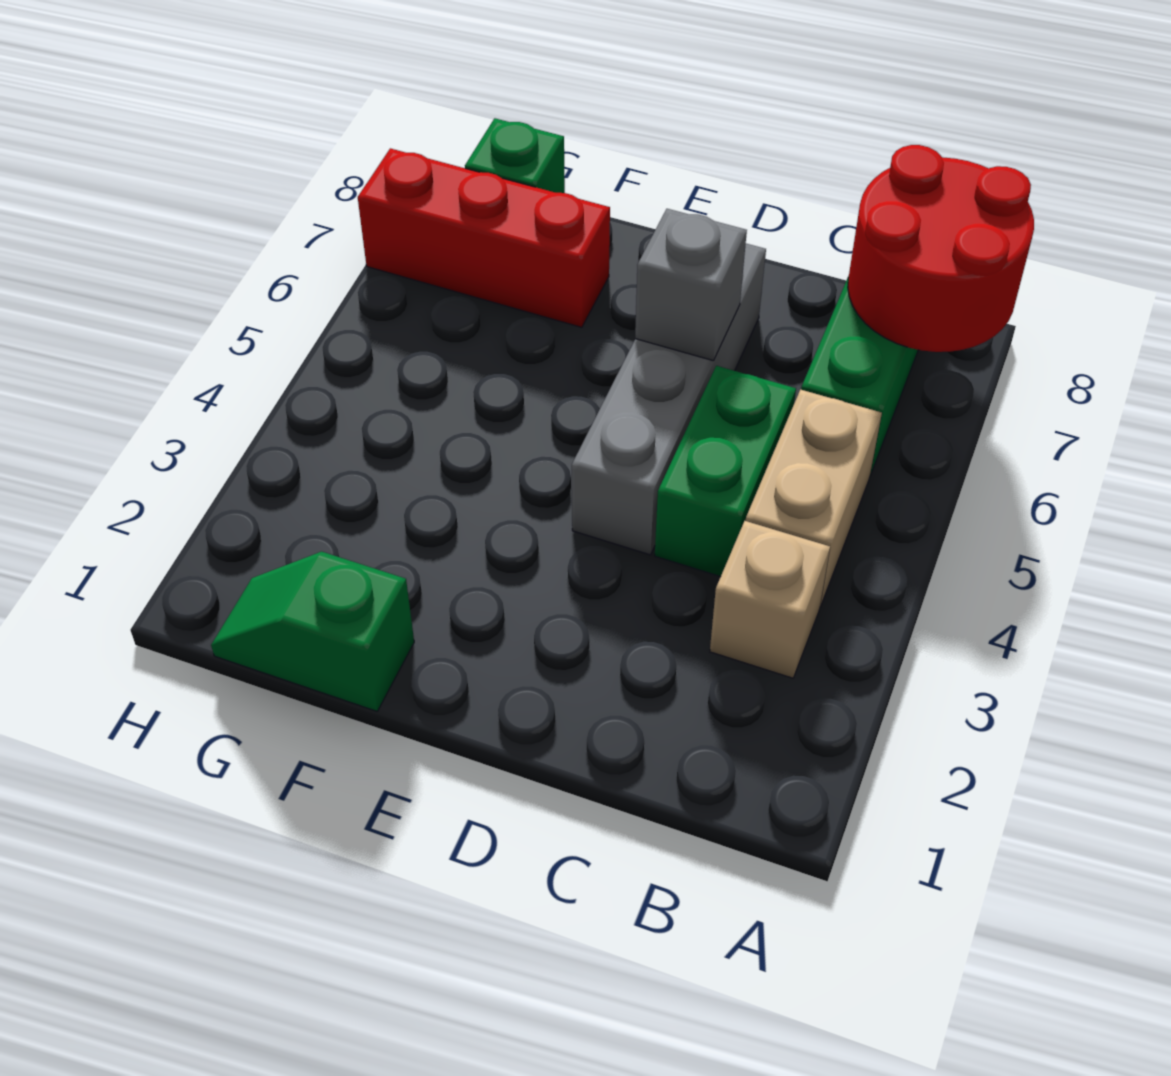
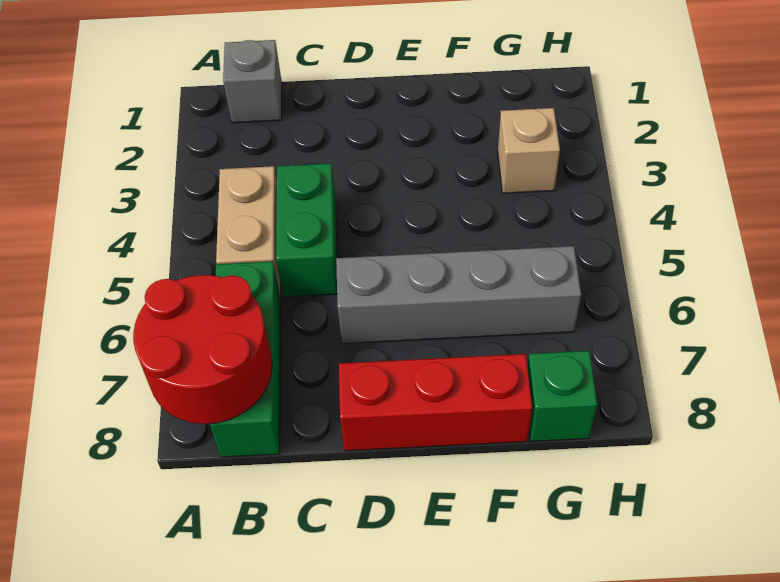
tan 1x1 brick [710,521,830,678] -> tan 1x1 brick moved to [498,108,560,193]
grey 1x4 brick [572,244,766,555] -> grey 1x4 brick turned to [336,246,581,344]
grey 1x1 brick [635,209,747,361] -> grey 1x1 brick moved to [223,40,282,123]
green 1x2 slope [211,552,414,711] -> none
red 1x3 brick [358,148,610,327] -> red 1x3 brick moved to [339,354,532,451]

